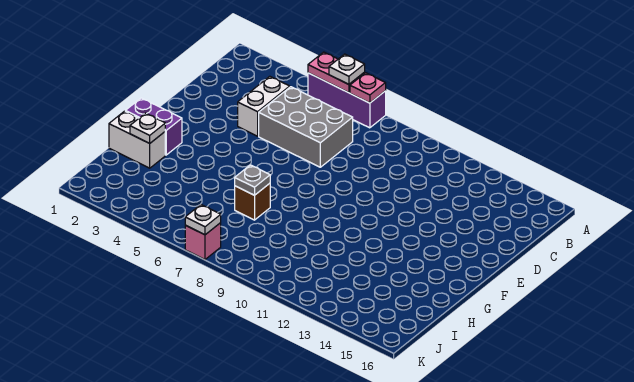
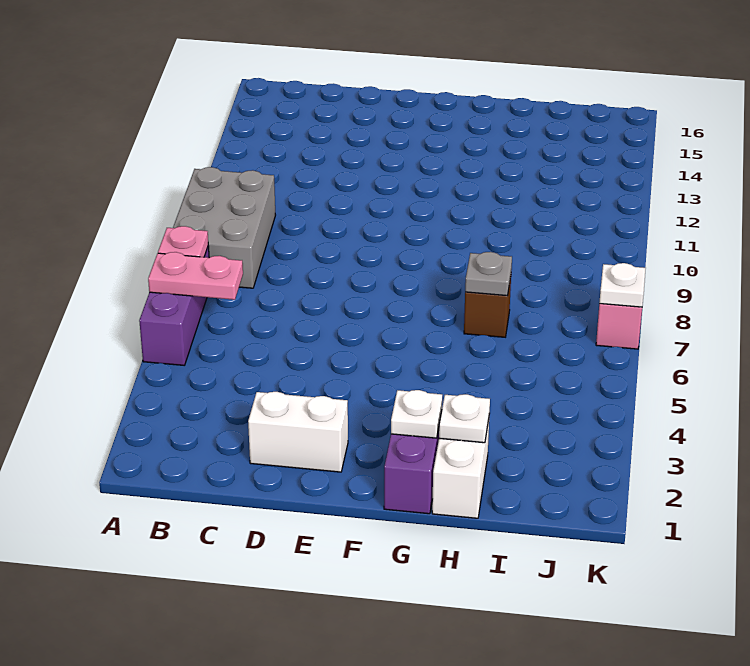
pink 1x2 plate [308,52,365,93] -> pink 1x2 plate turned to [148,252,243,300]
white 1x1 plate [329,54,365,84] -> white 1x1 plate moved to [391,390,442,438]
white 1x2 brick [238,76,290,136] -> white 1x2 brick moved to [248,392,348,472]
grey 2x3 brick [259,87,353,167] -> grey 2x3 brick moved to [173,167,275,288]

